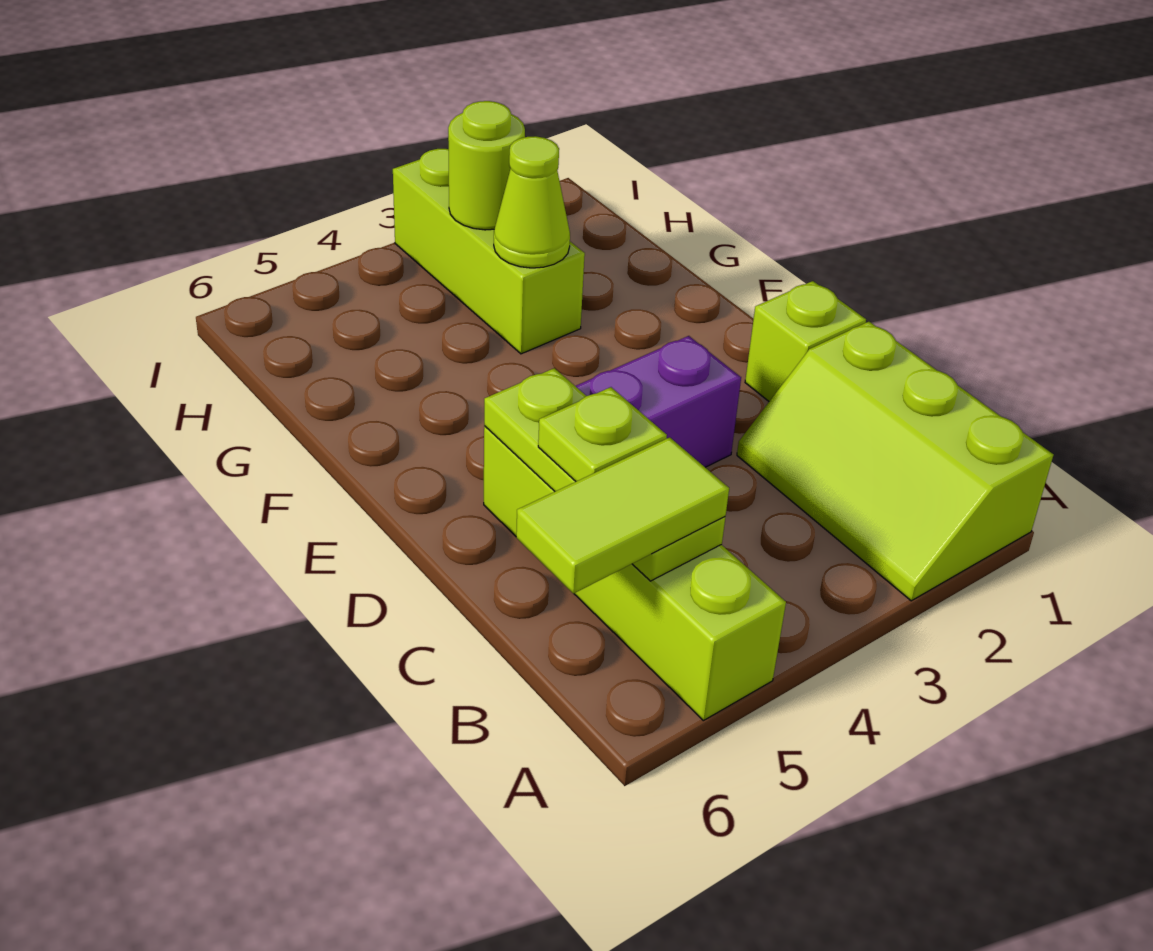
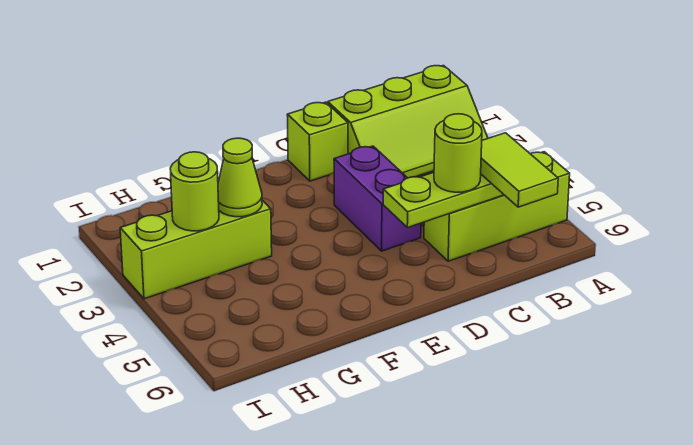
lime 1x4 brick [484,426,786,721] -> lime 1x3 brick [424,152,570,261]
lime 1x1 plate [538,387,667,481] -> lime 1x1 round brick [434,114,482,192]

